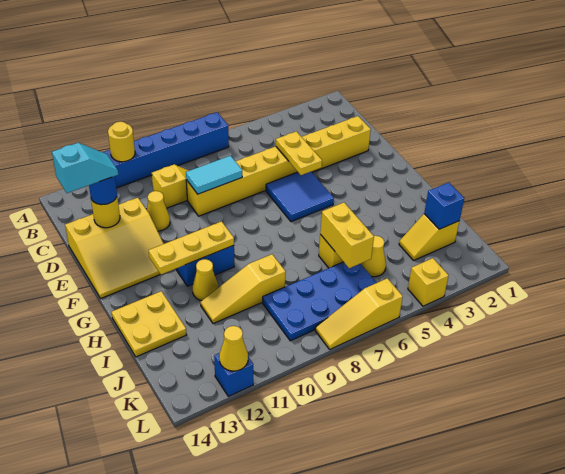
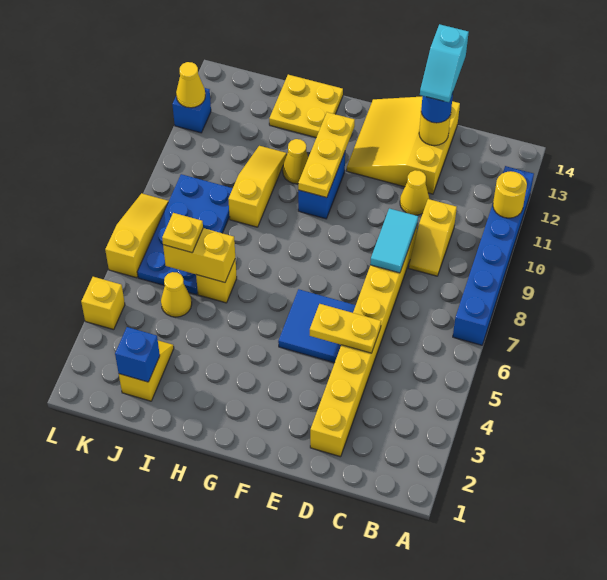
none -> yellow 1x1 plate [162,213,203,253]

